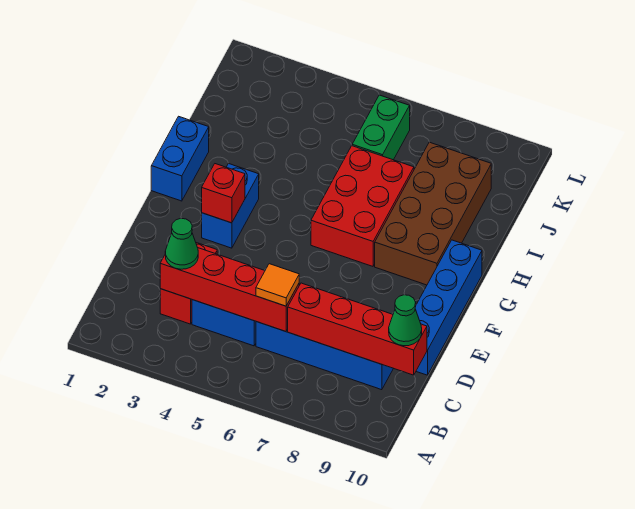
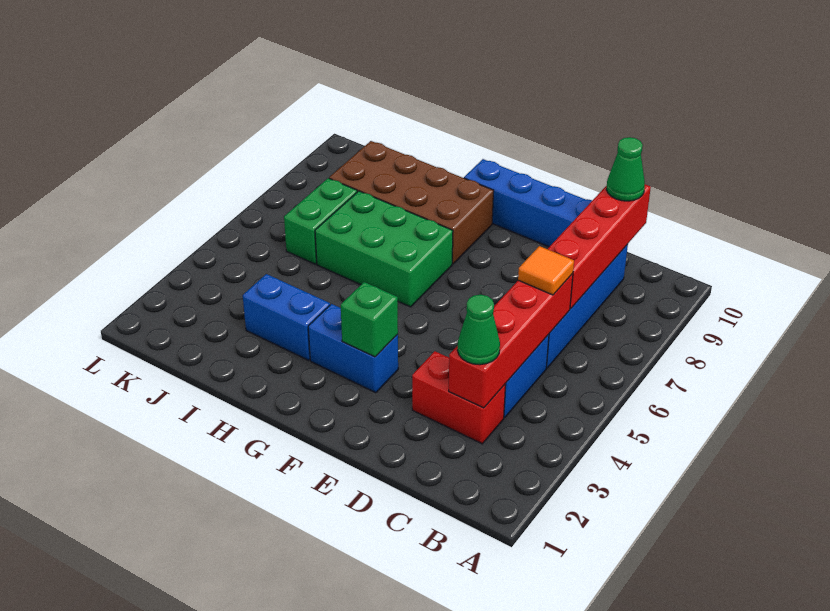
red 1x1 brick [202,164,245,223] -> green 1x1 brick [341,282,398,357]
blue 1x2 brick [151,116,209,201] -> blue 1x2 brick moved to [243,274,330,360]
red 2x3 brick [311,146,414,266] -> green 2x3 brick [315,191,453,307]
green 1x2 brick [352,95,410,160] -> green 1x2 brick turned to [284,178,357,264]

